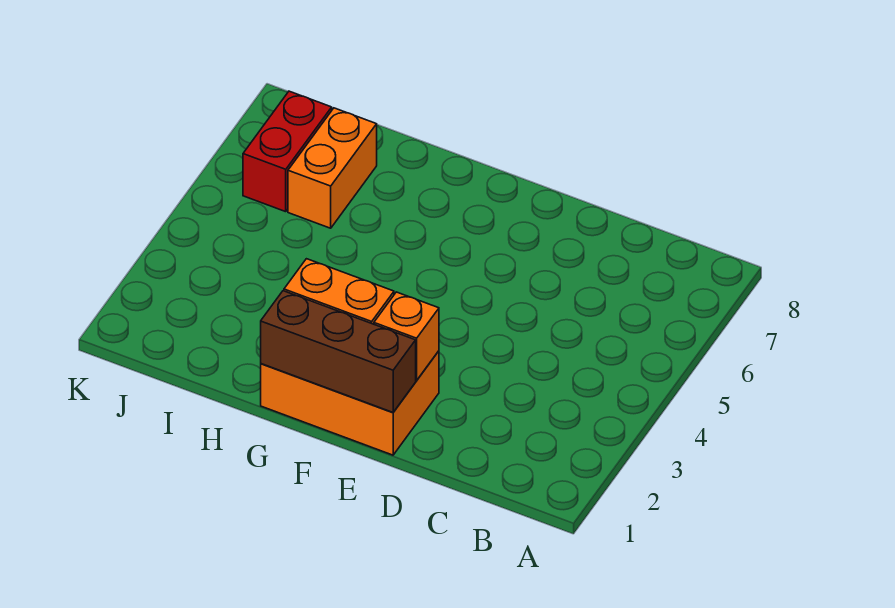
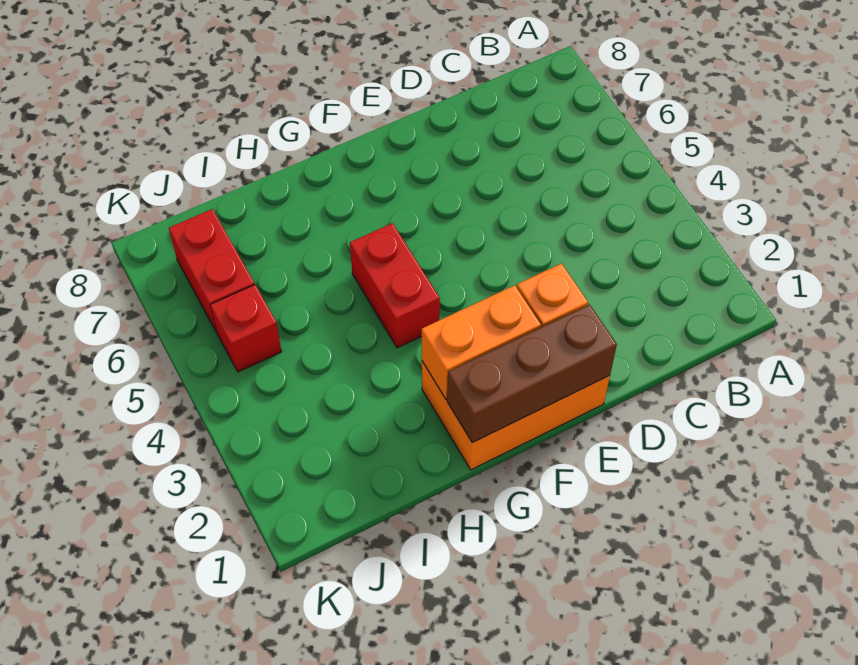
none -> red 1x2 brick [350,223,440,348]
orange 1x2 brick [288,108,377,228] -> none
none -> red 1x1 brick [211,285,282,372]

